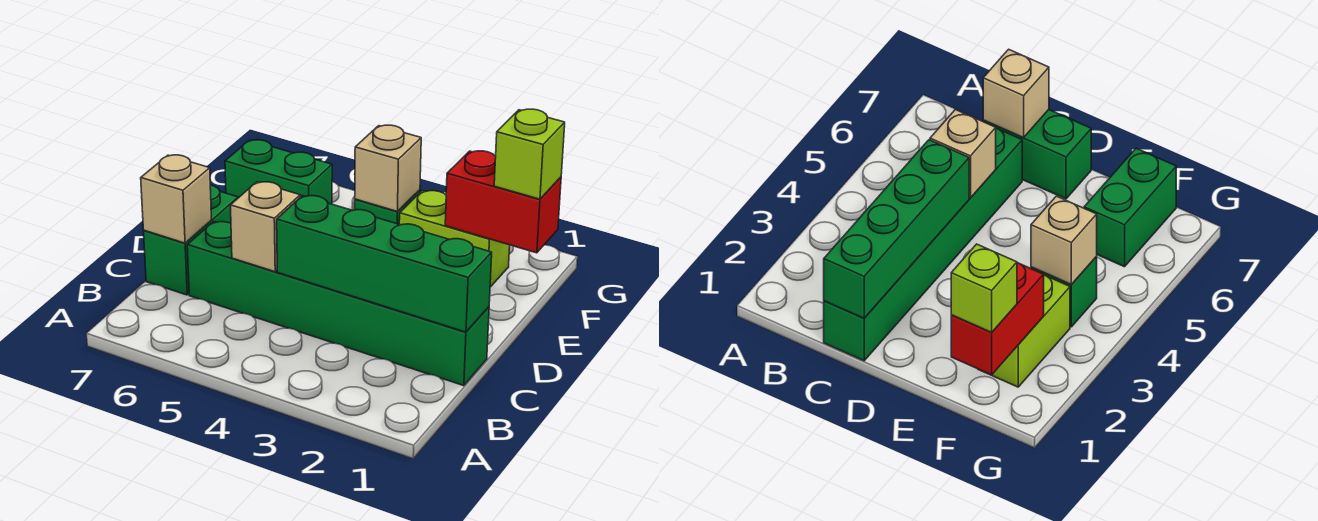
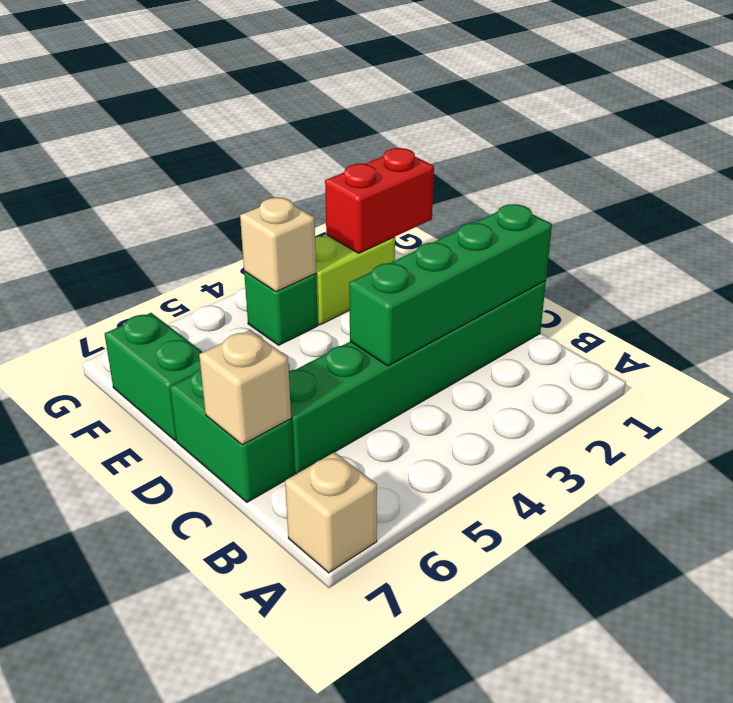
tan 1x1 brick [231,182,300,272] -> tan 1x1 brick moved to [285,452,377,573]
lime 1x1 brick [494,109,565,199] -> none
green 1x2 brick [225,140,332,204] -> green 1x2 brick turned to [105,313,203,441]

